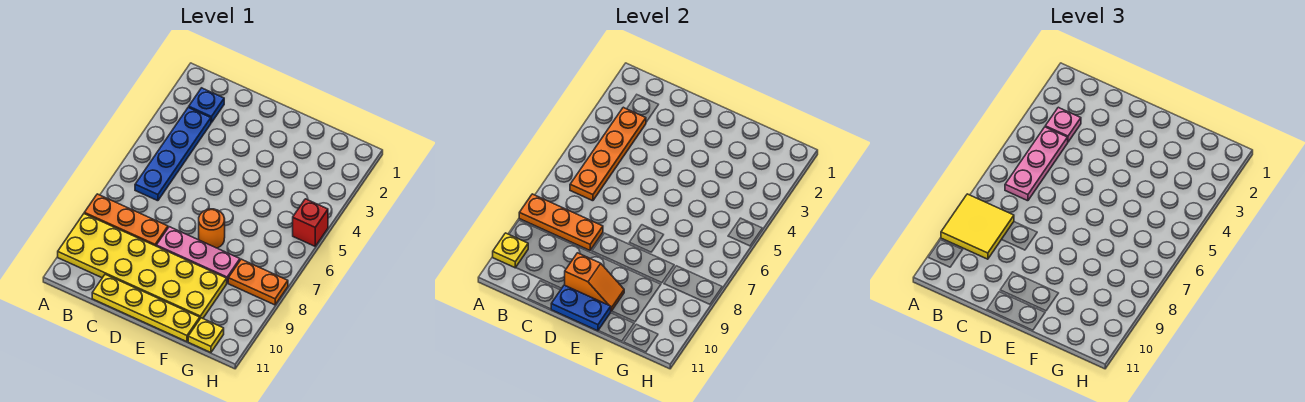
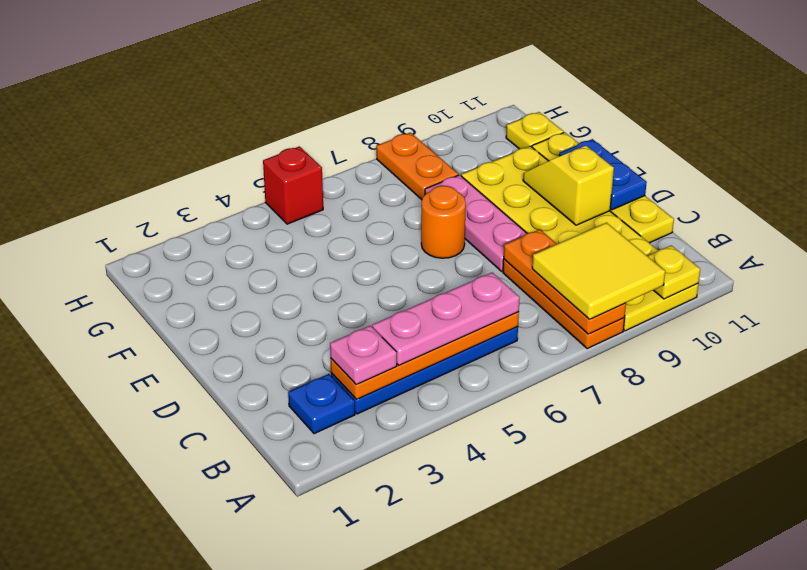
orange 1x2 slope [565,253,624,311] -> yellow 1x2 slope [523,146,614,225]

